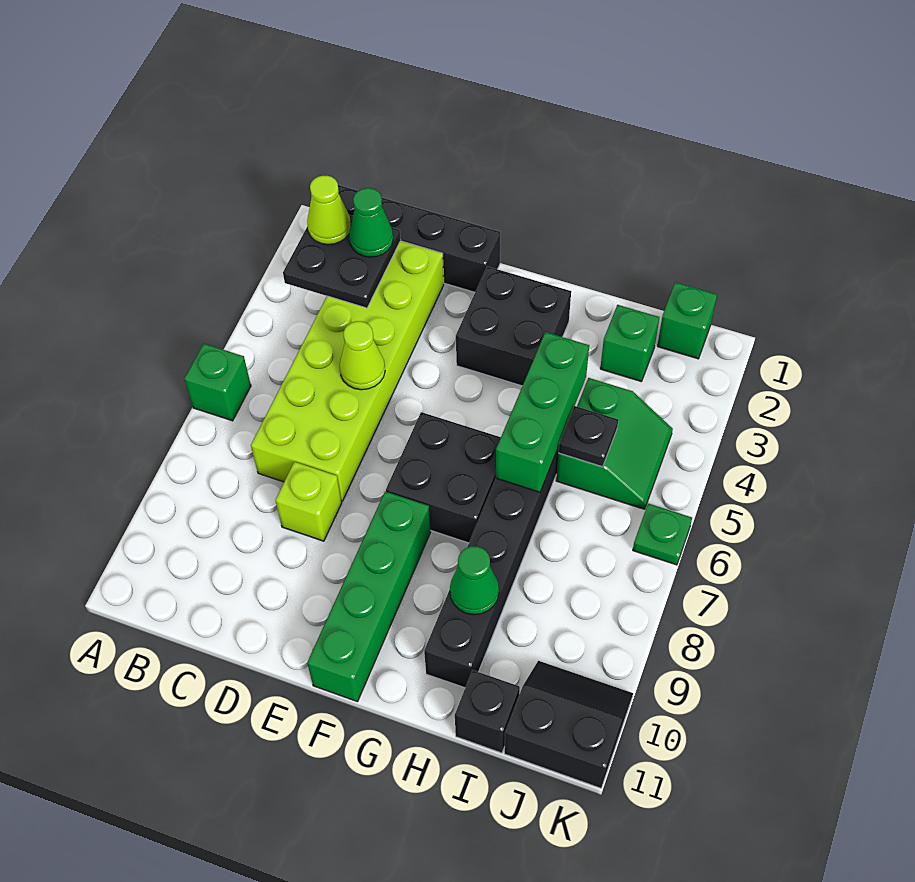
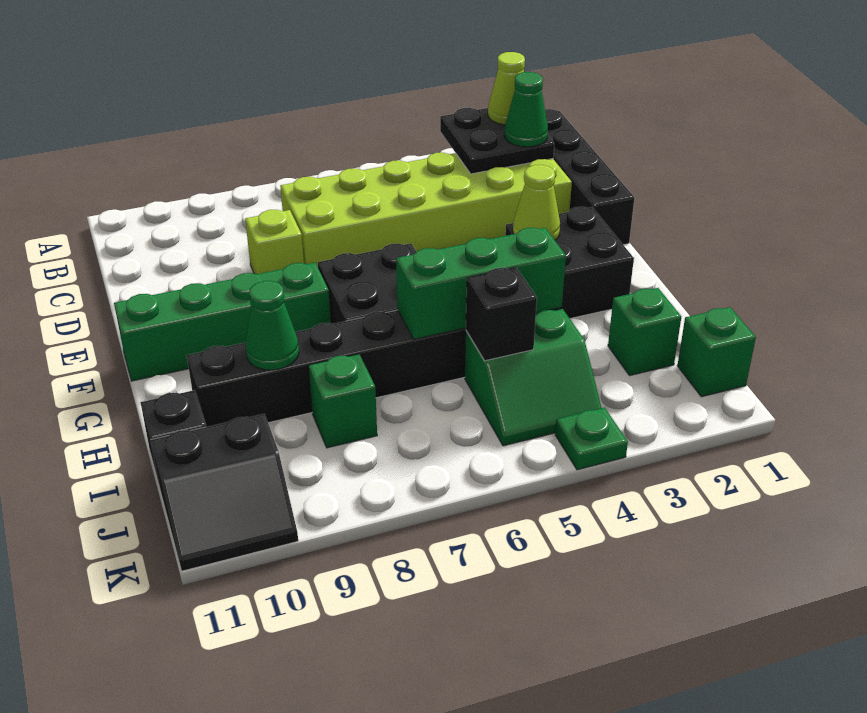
green 1x1 brick [184,344,251,421] -> green 1x1 brick moved to [309,354,377,448]
lime 1x1 cone [340,321,385,390] -> lime 1x1 cone moved to [513,165,560,240]
black 1x1 plate [558,406,618,467] -> black 1x1 brick [466,267,537,361]
black 2x2 slope [504,661,633,788] -> black 2x2 slope turned to [150,414,298,571]
green 1x1 plate [633,504,692,565] -> green 1x1 plate moved to [555,407,628,470]

